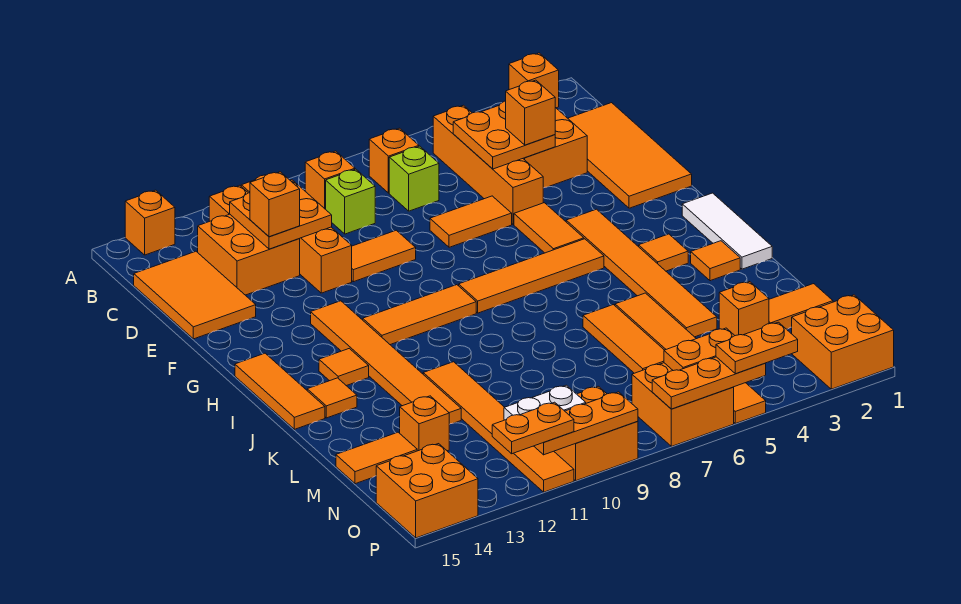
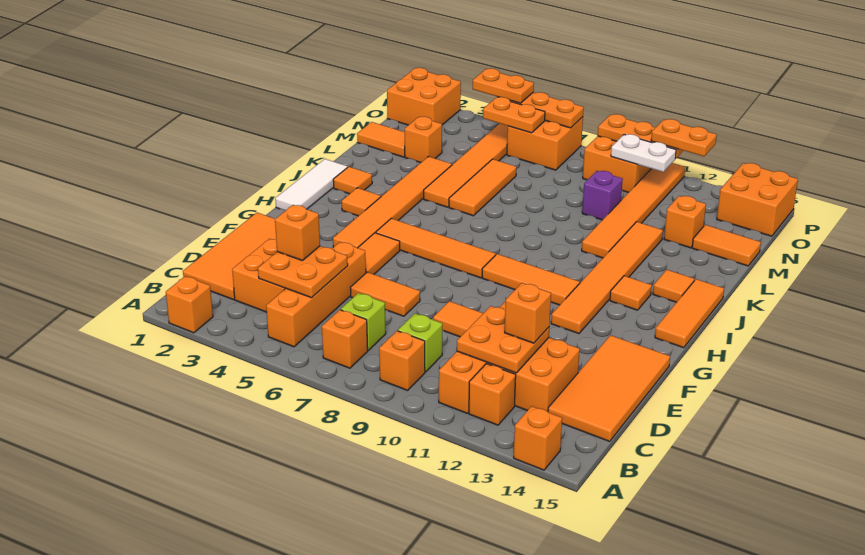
orange 2x3 tile [134,251,256,339] -> orange 2x4 tile [548,335,670,441]
none -> purple 1x1 brick [582,171,623,220]

